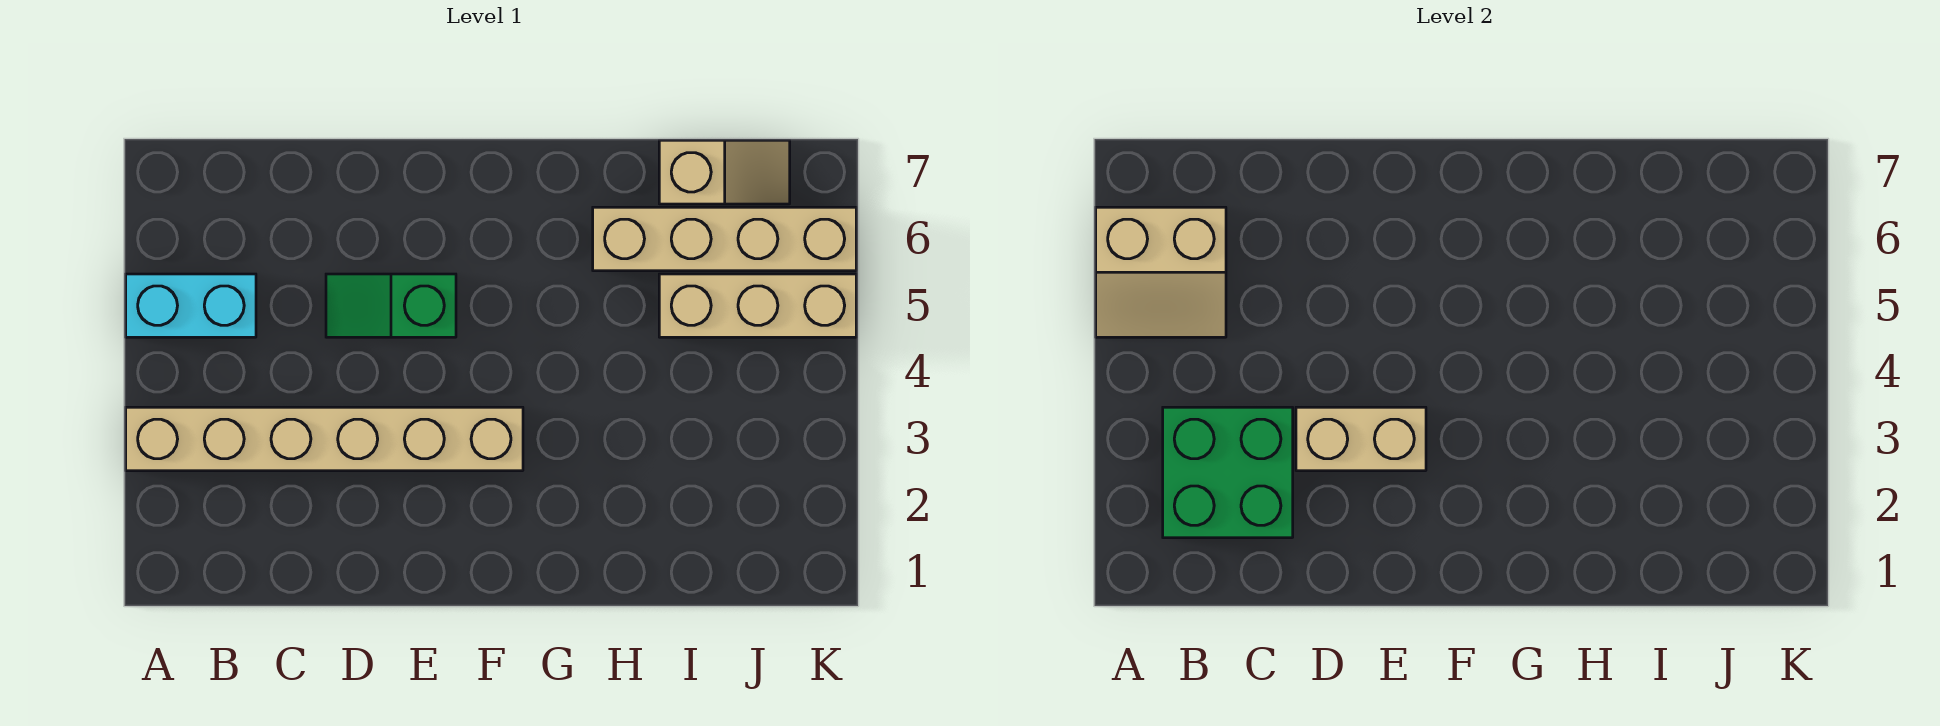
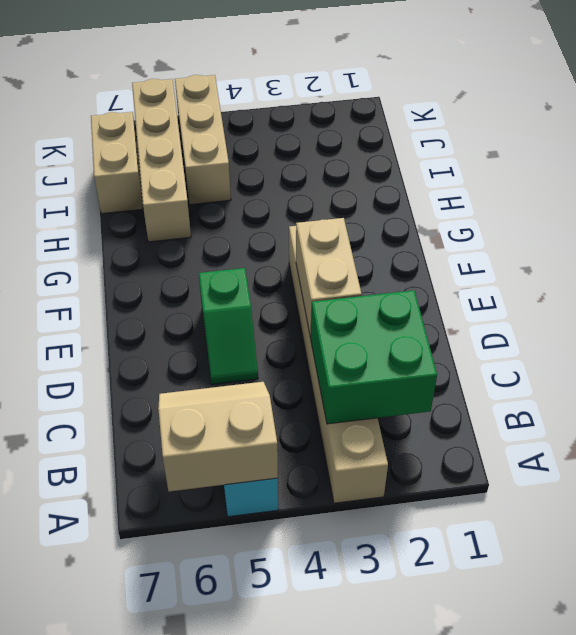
tan 2x2 slope [1096,207,1226,337] -> tan 2x2 slope turned to [158,382,278,492]
tan 1x2 slope [659,140,790,204] -> tan 1x2 brick [91,112,143,214]

